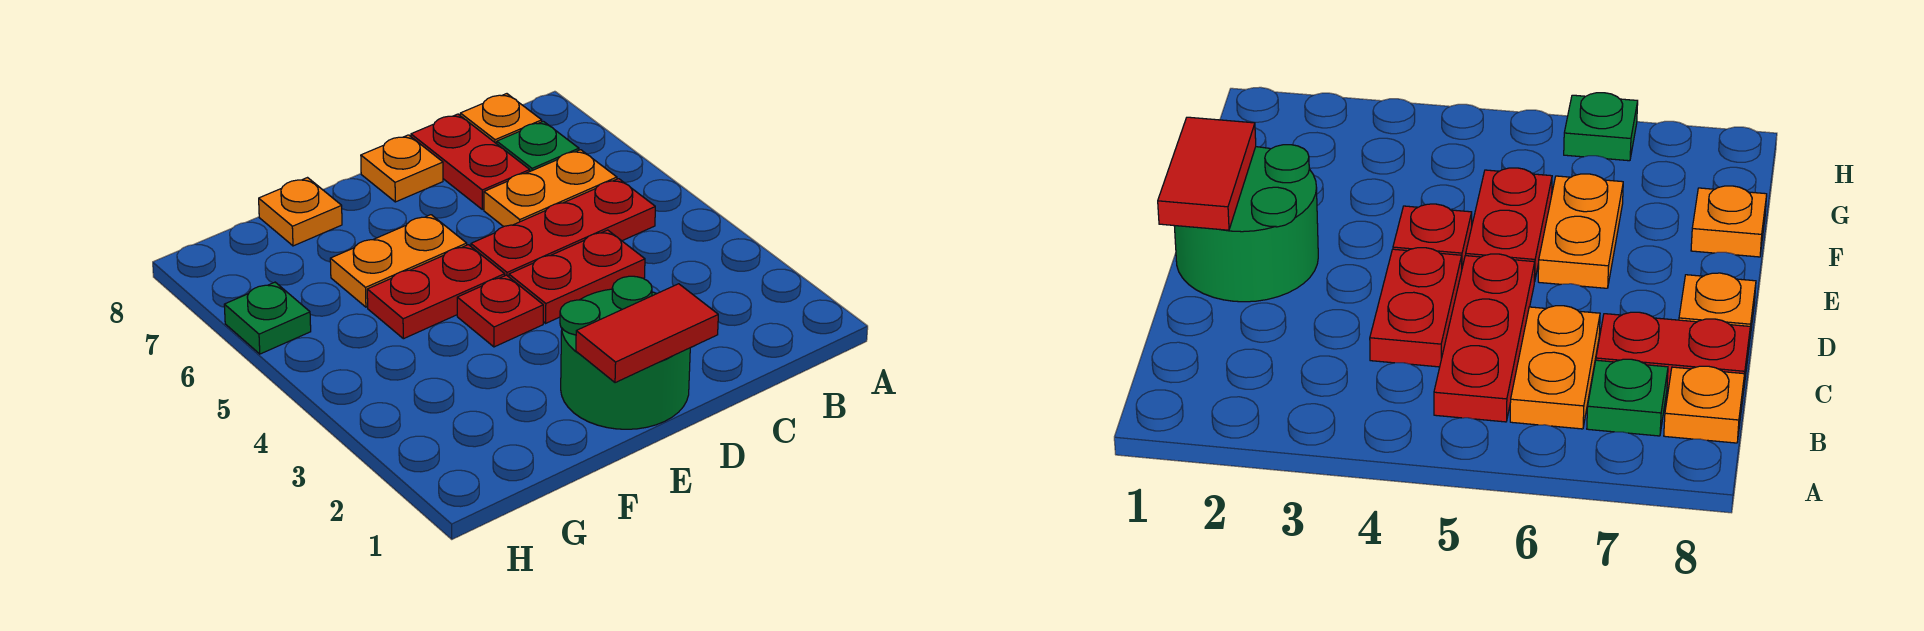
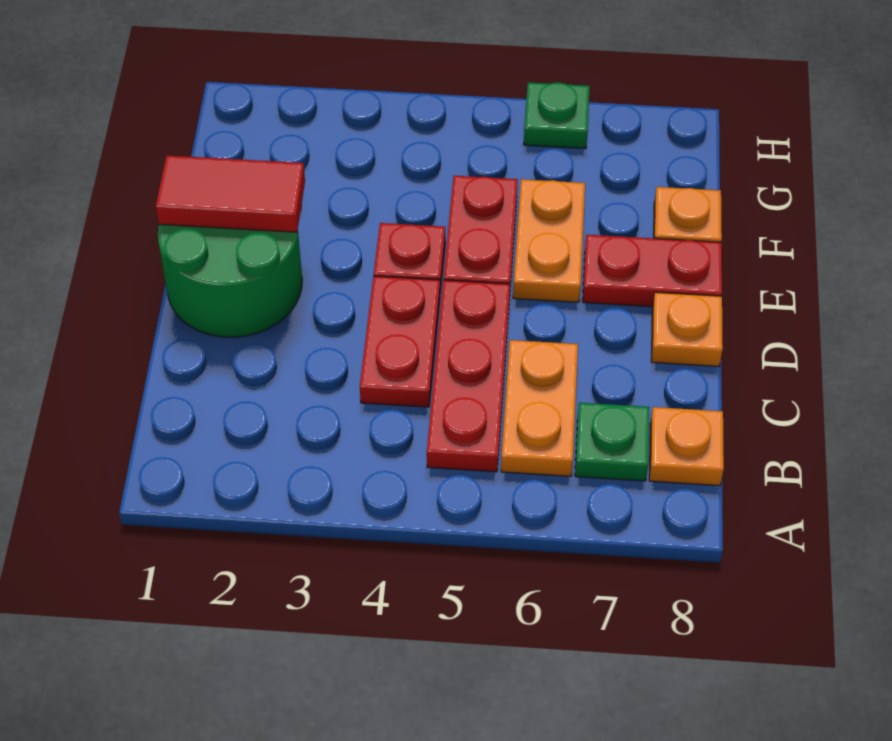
red 1x2 plate [411,114,530,209] -> red 1x2 plate moved to [583,235,722,307]
red 1x2 tile [576,284,718,383] -> red 1x2 tile turned to [156,155,305,232]

